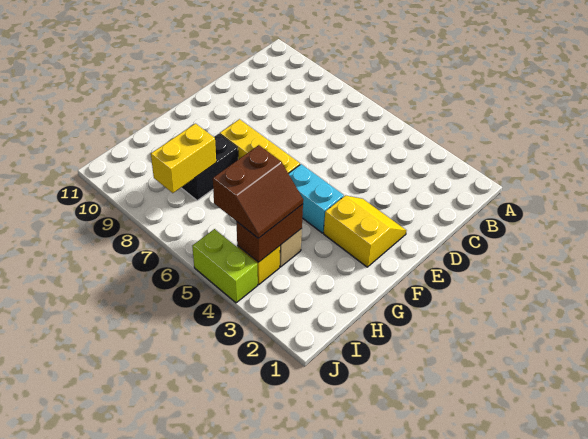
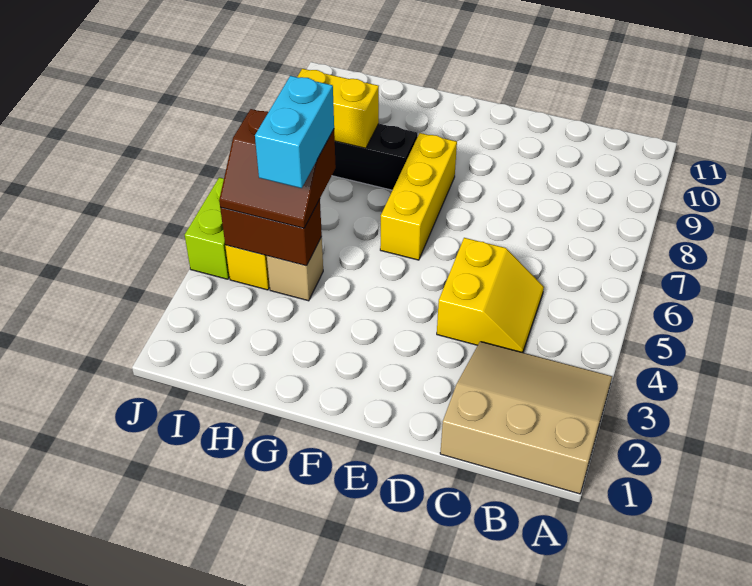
none -> tan 3x3 slope [440,342,612,494]
yellow 2x2 slope [324,195,406,267] -> yellow 2x2 slope moved to [437,238,544,353]
cyan 1x2 brick [288,164,344,233] -> cyan 1x2 brick moved to [255,76,334,188]

